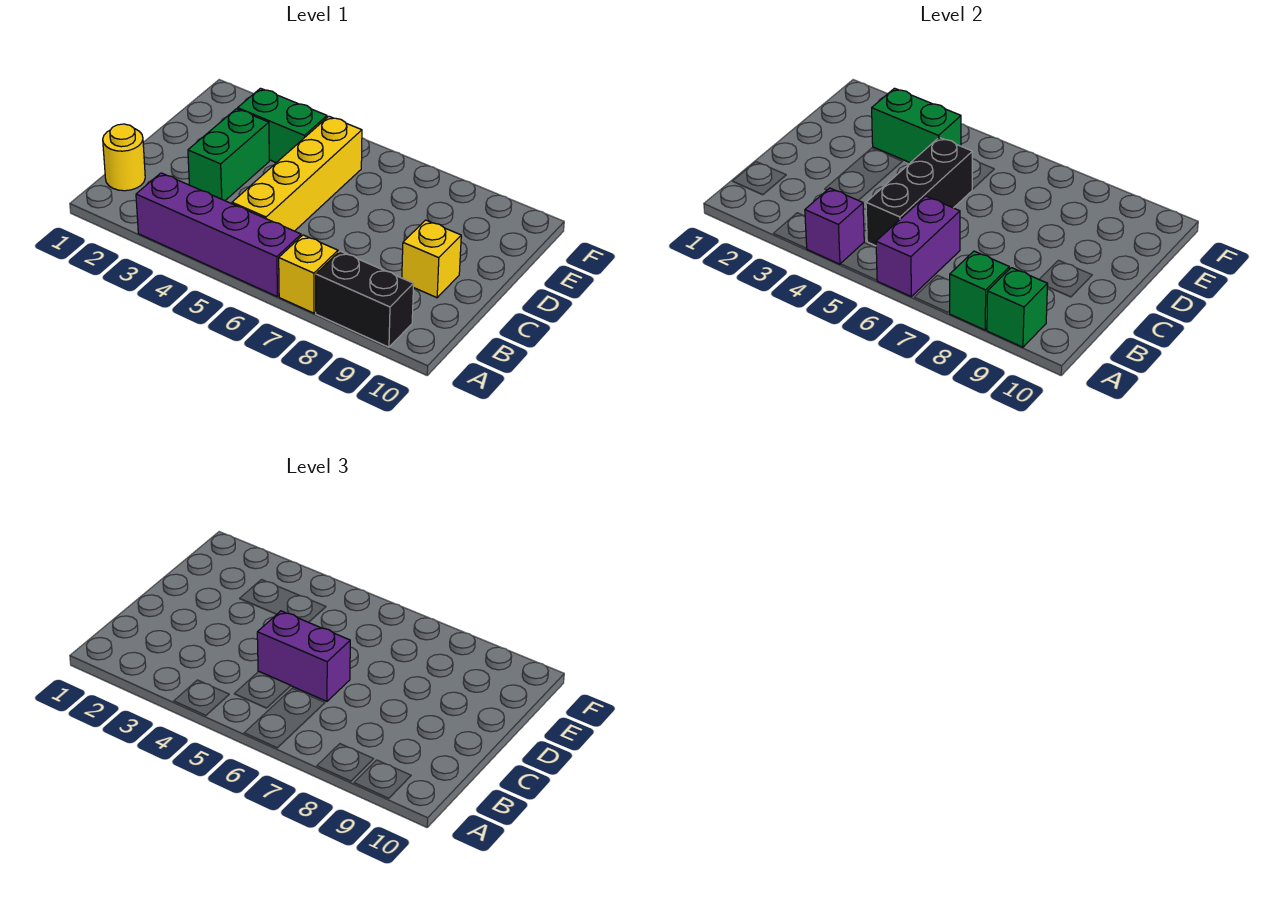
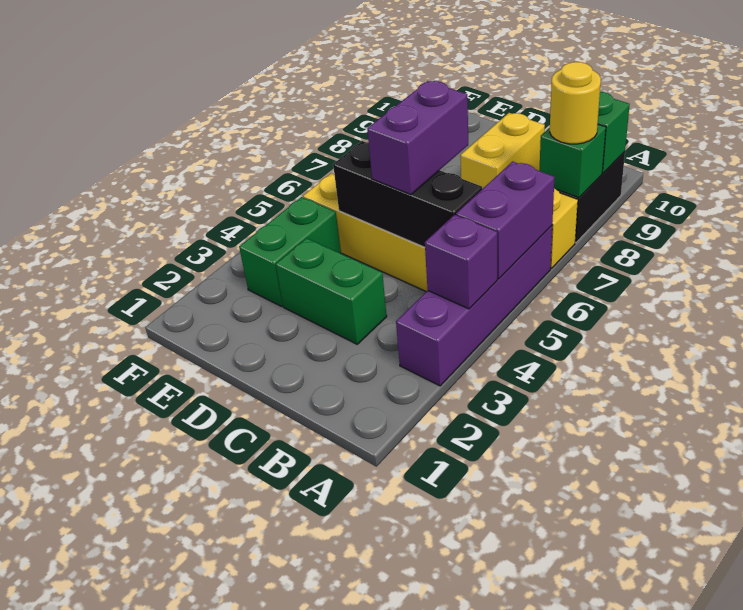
purple 1x2 brick [876,196,960,296] -> purple 1x2 brick turned to [456,162,554,279]
yellow 1x1 round brick [103,124,145,191] -> yellow 1x1 round brick moved to [550,62,601,144]
yellow 1x1 brick [402,220,461,298] -> yellow 1x2 brick [460,113,545,189]
green 1x2 brick [872,88,961,163] -> none

